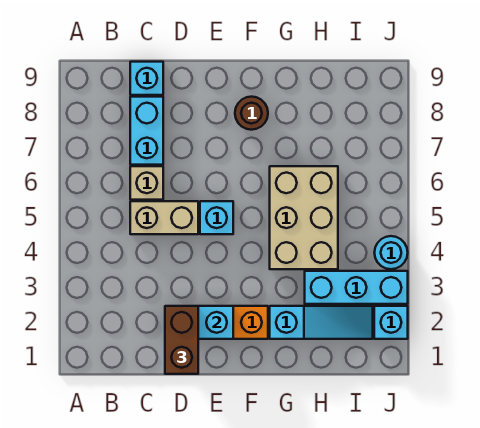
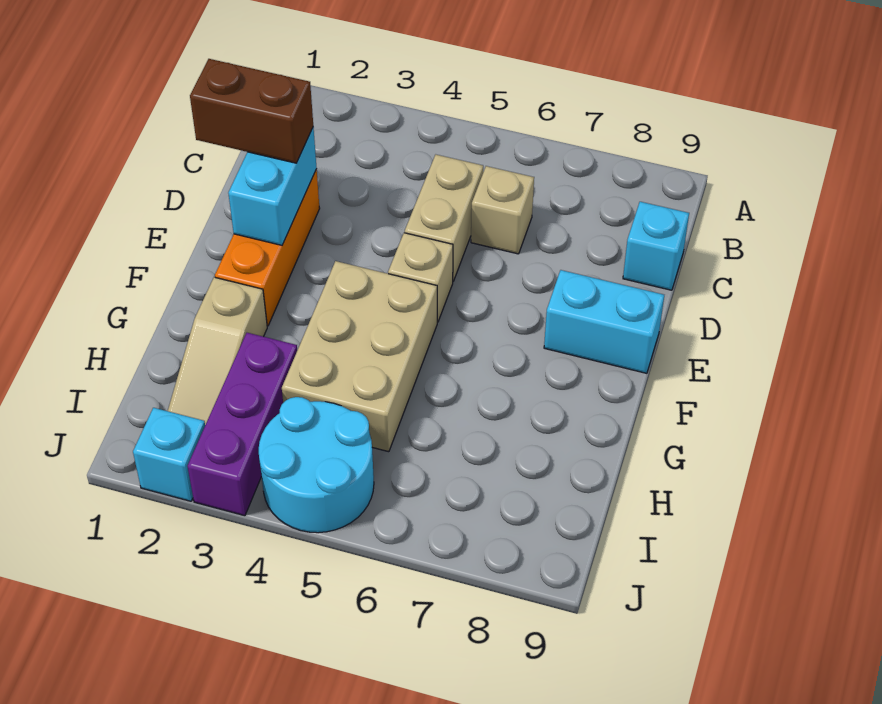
cyan 1x2 brick [130,97,163,165] -> cyan 1x2 brick moved to [544,270,664,373]
cyan 1x1 brick [200,201,233,234] -> tan 1x1 brick [388,233,453,322]
brown 1x1 round brick [235,97,268,130] -> none
cyan 1x3 slope [270,306,373,339] -> tan 1x3 slope [168,277,267,425]
tan 2x3 brick [270,166,338,269] -> tan 2x3 brick turned to [282,261,437,452]
cyan 1x3 brick [305,271,408,304] -> purple 1x3 brick [187,333,297,516]
cyan 1x1 round brick [374,236,408,269] -> cyan 2x2 round brick [259,397,374,533]

